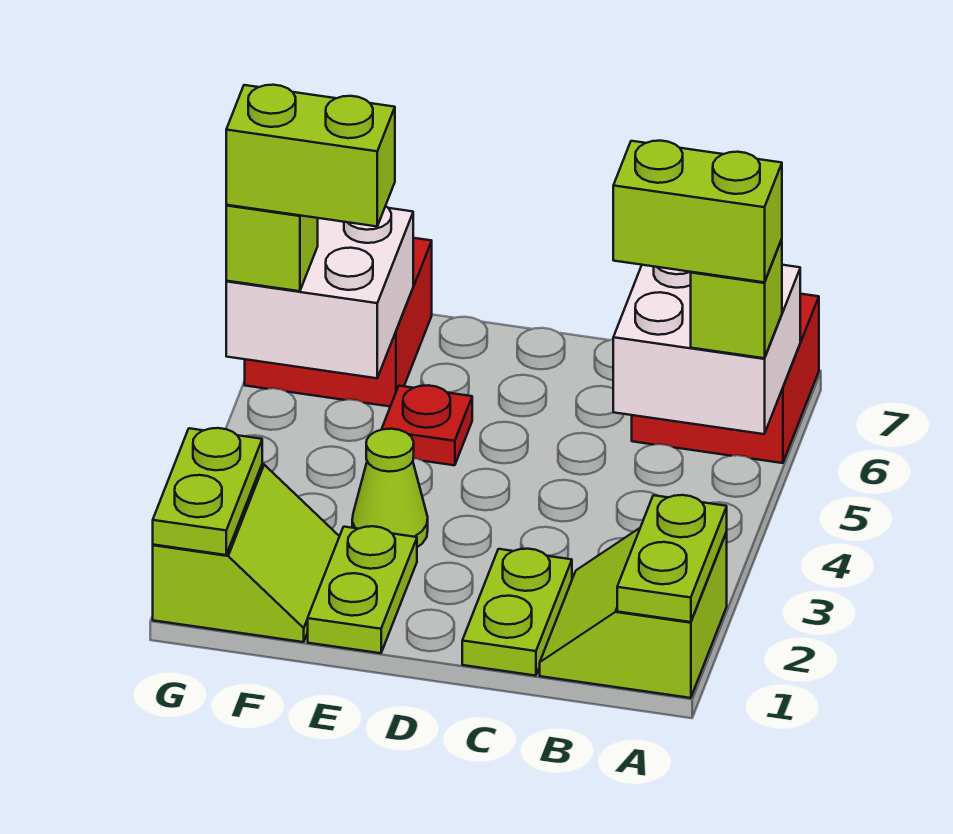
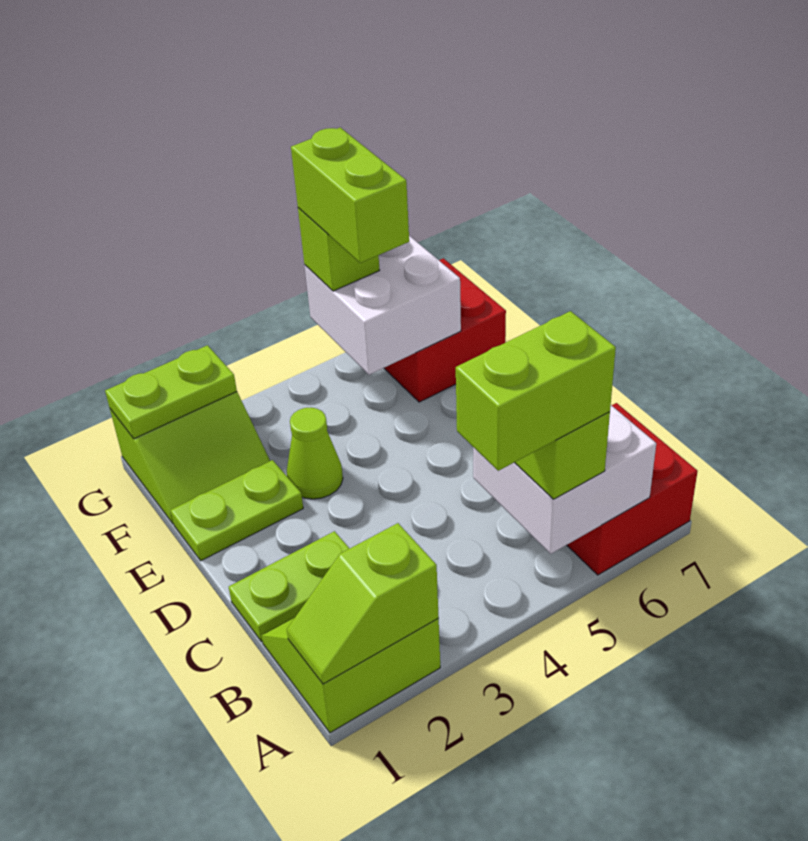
lime 1x2 plate [617,495,727,622] -> lime 1x2 slope [287,523,439,684]
lime 1x2 brick [613,141,782,282] -> lime 1x2 brick turned to [456,311,616,471]
red 1x1 plate [382,385,472,465] -> none

